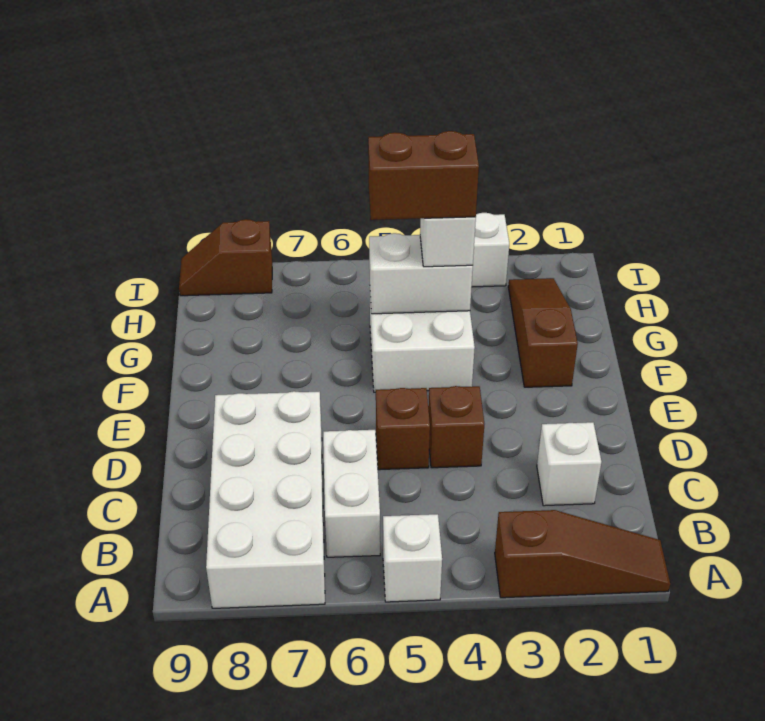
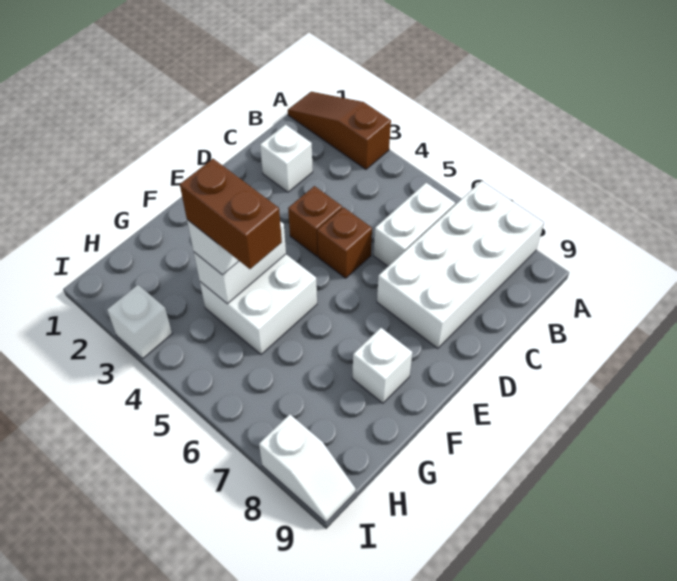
white 1x1 brick [383,514,442,602] -> white 1x1 brick moved to [352,328,412,403]
brown 1x3 slope [508,278,578,387] -> none
white 1x2 brick [369,233,473,314] -> white 1x2 brick turned to [194,222,286,304]
brown 1x2 slope [179,219,272,296] -> white 1x2 slope [259,414,356,522]

